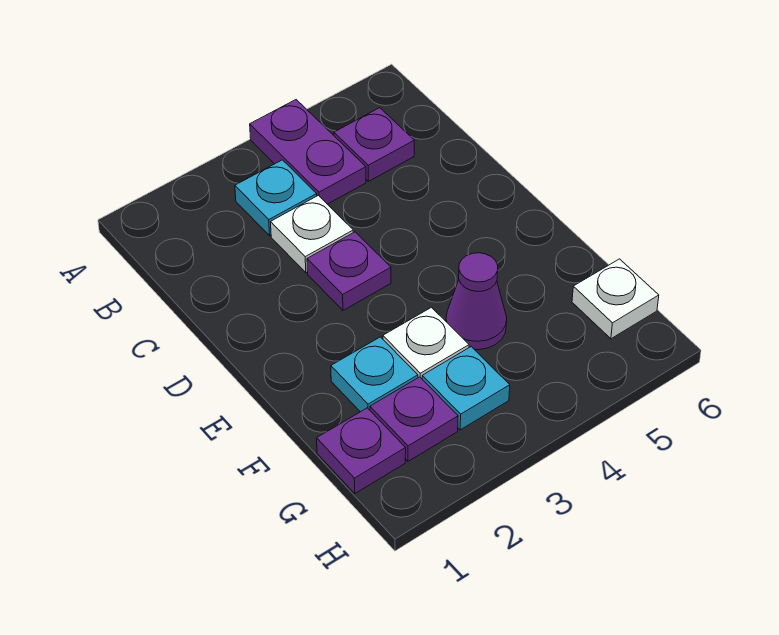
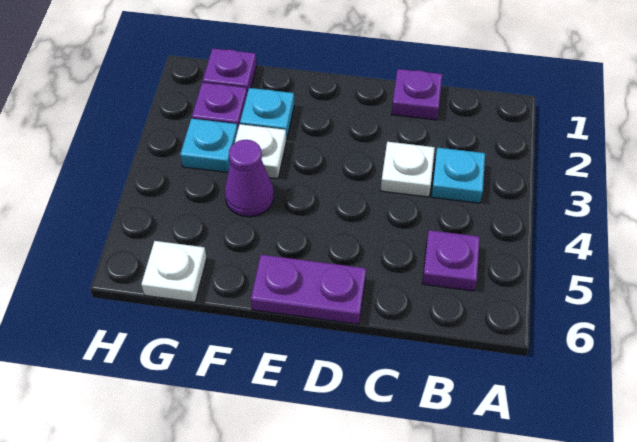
purple 1x2 plate [250,100,366,204] -> purple 1x2 plate moved to [251,255,366,324]
purple 1x1 plate [307,232,391,310] -> purple 1x1 plate moved to [391,69,442,120]

